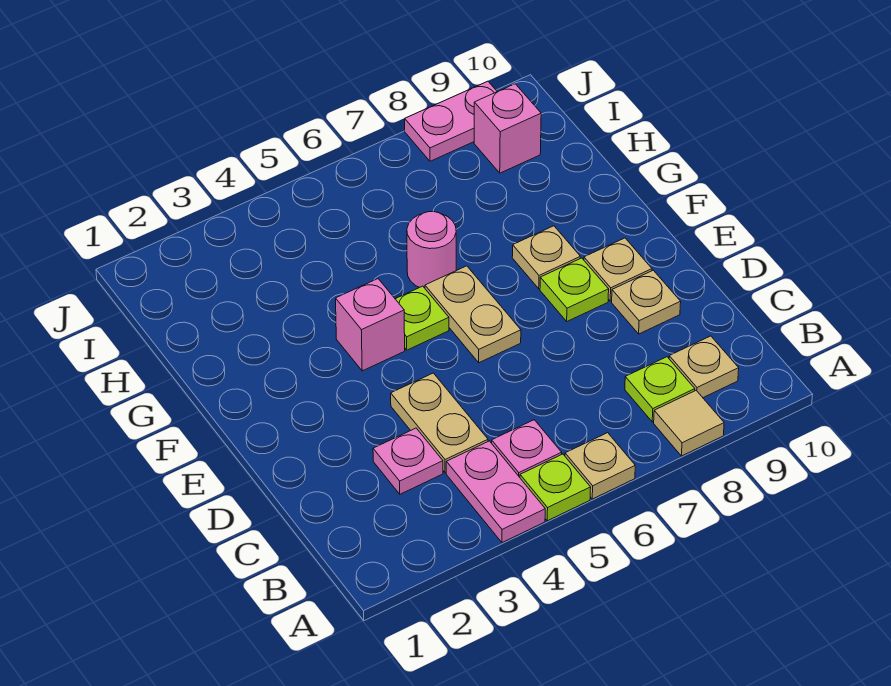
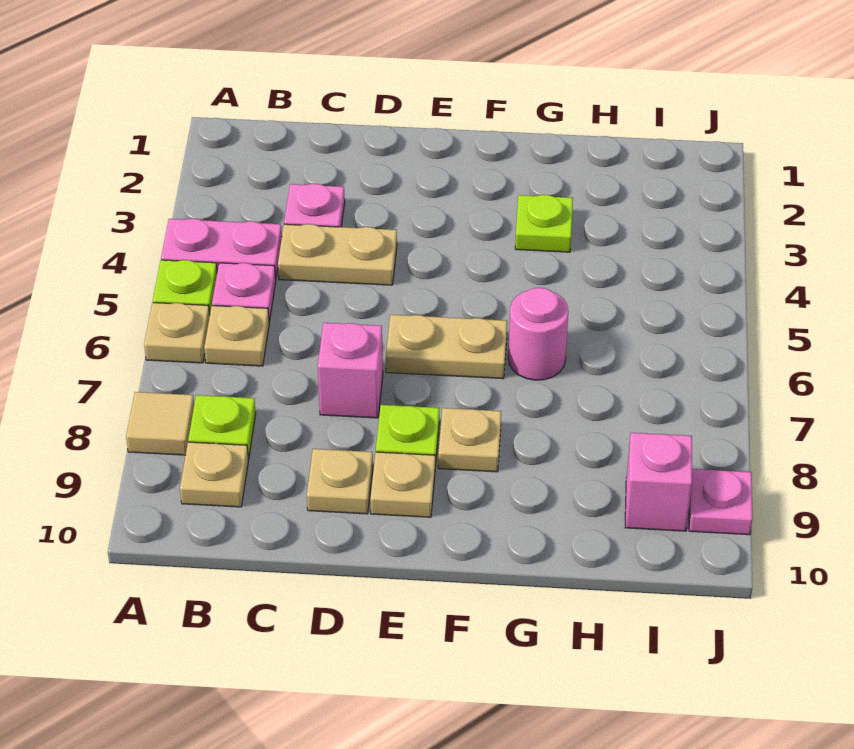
none -> tan 1x1 plate [204,306,269,366]
pink 1x1 brick [336,279,405,371] -> pink 1x1 brick moved to [318,323,383,418]
lime 1x1 plate [396,286,449,350] -> lime 1x1 plate moved to [515,195,573,252]
pink 1x2 plate [405,81,497,161] -> pink 1x1 plate [689,469,753,535]

